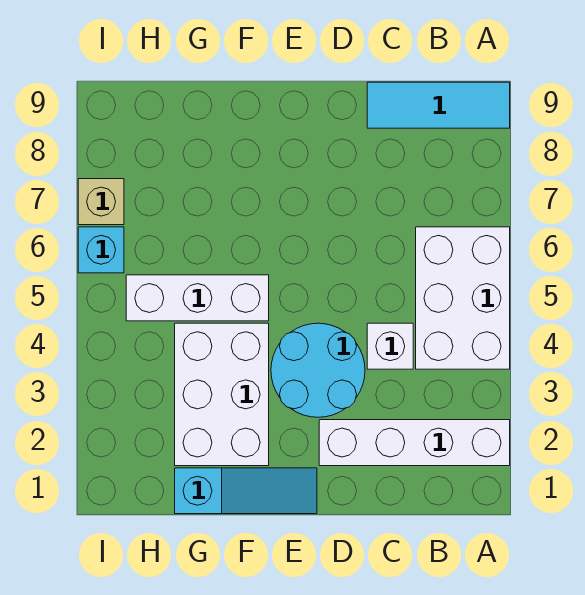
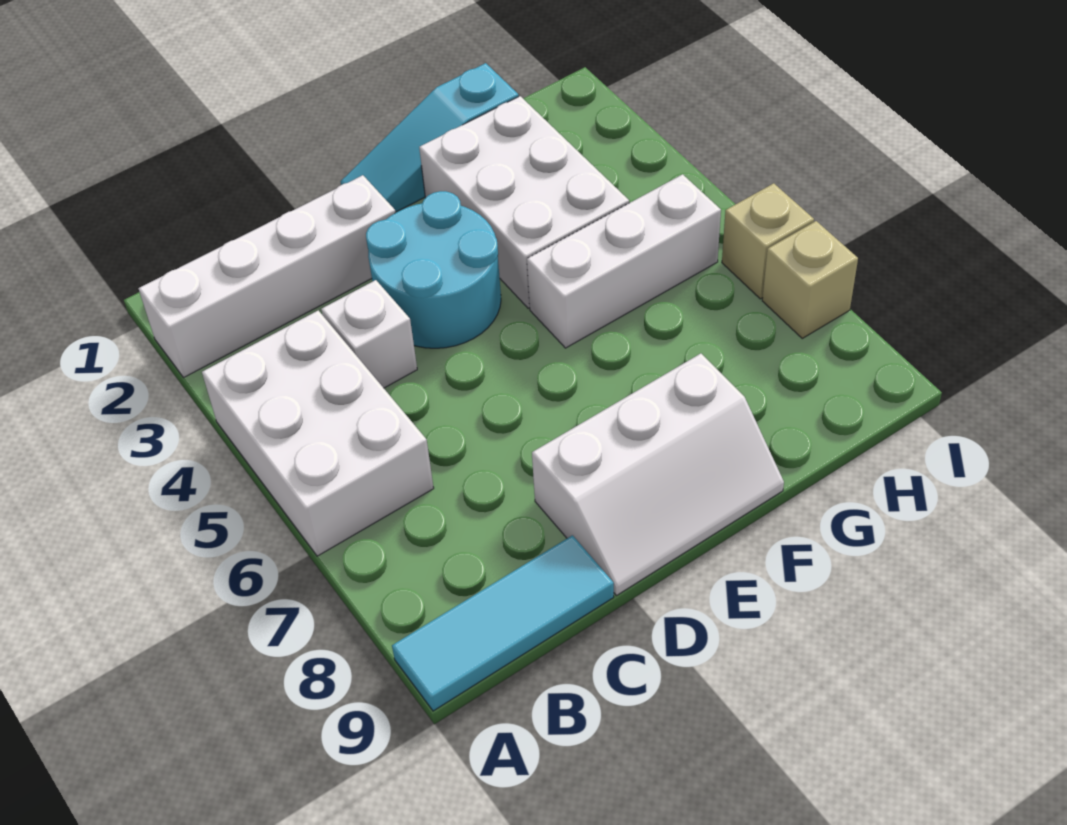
none -> white 2x3 slope [532,354,784,596]
cyan 1x1 brick [78,227,124,273] -> tan 1x1 brick [722,183,814,299]

